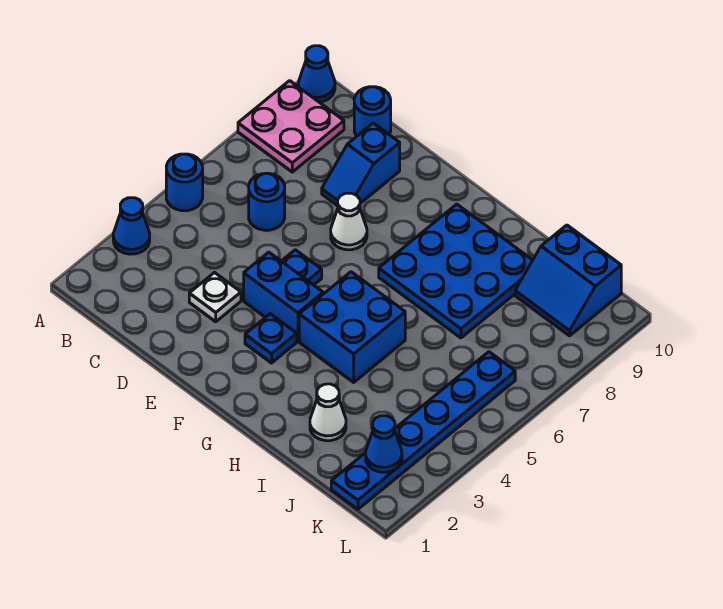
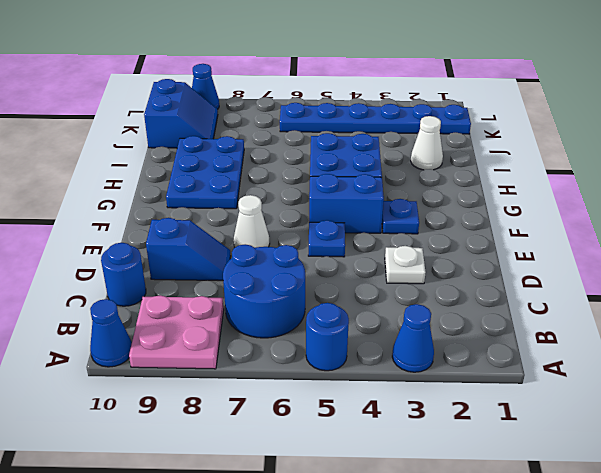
blue 1x1 round brick [249,173,285,230] -> blue 2x2 round brick [223,244,305,338]
blue 1x2 brick [244,252,323,341] -> blue 1x2 brick turned to [309,174,384,233]
blue 3x3 plate [379,204,533,338] -> blue 2x3 plate [166,136,244,209]
blue 1x1 cone [366,416,402,472] -> blue 1x1 cone moved to [192,64,219,109]

